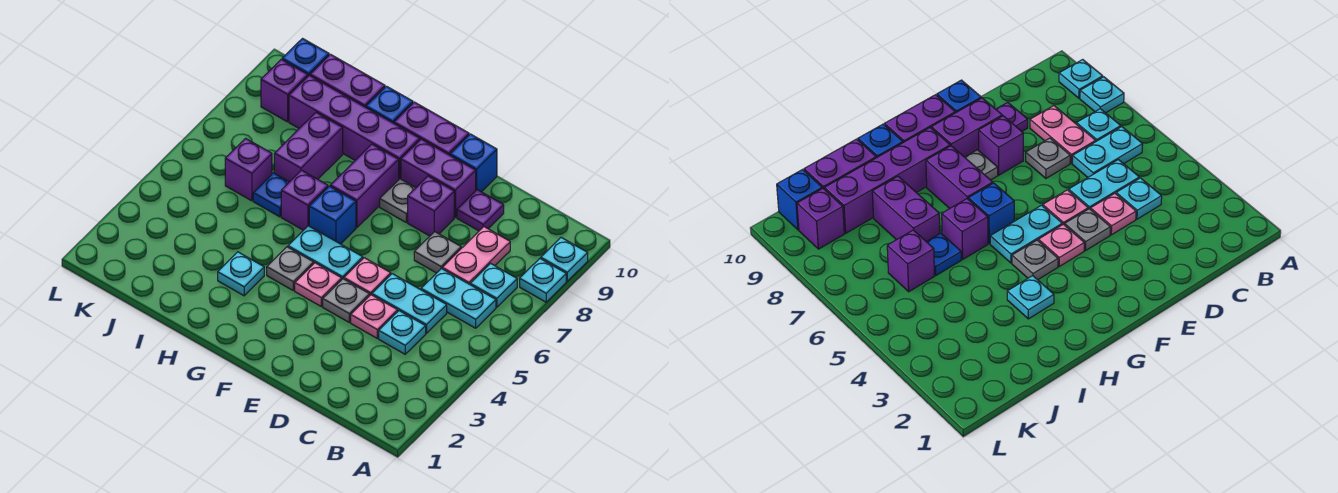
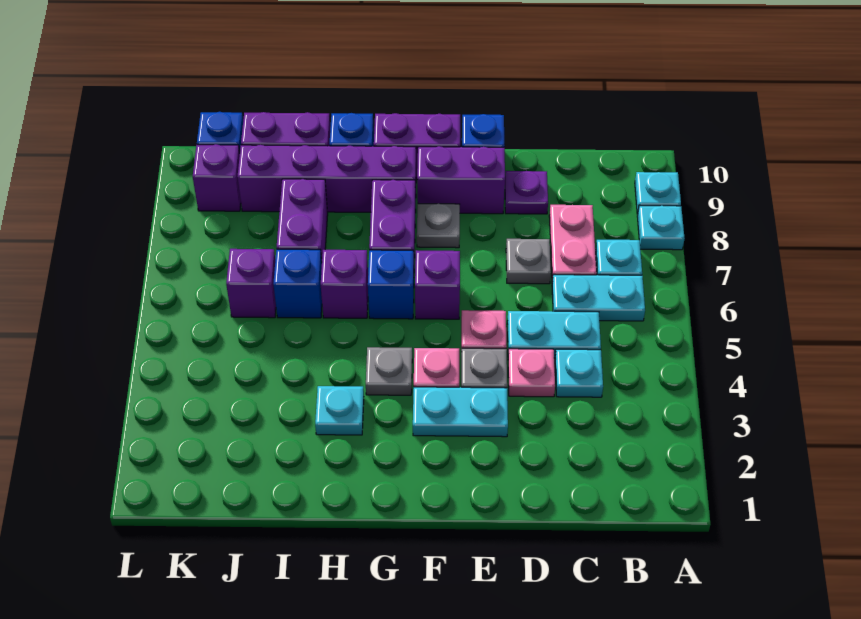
purple 1x1 brick [408,176,454,236] -> purple 1x1 brick moved to [415,250,460,319]
cyan 1x2 plate [288,226,363,279] -> cyan 1x2 plate moved to [413,387,508,437]
blue 1x1 plate [253,173,289,217] -> blue 1x1 brick [273,249,322,318]

